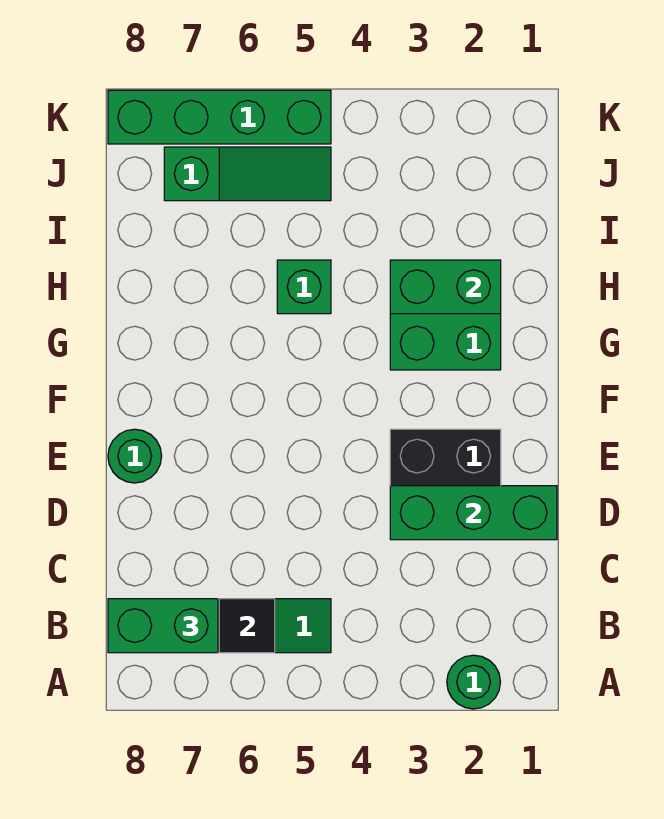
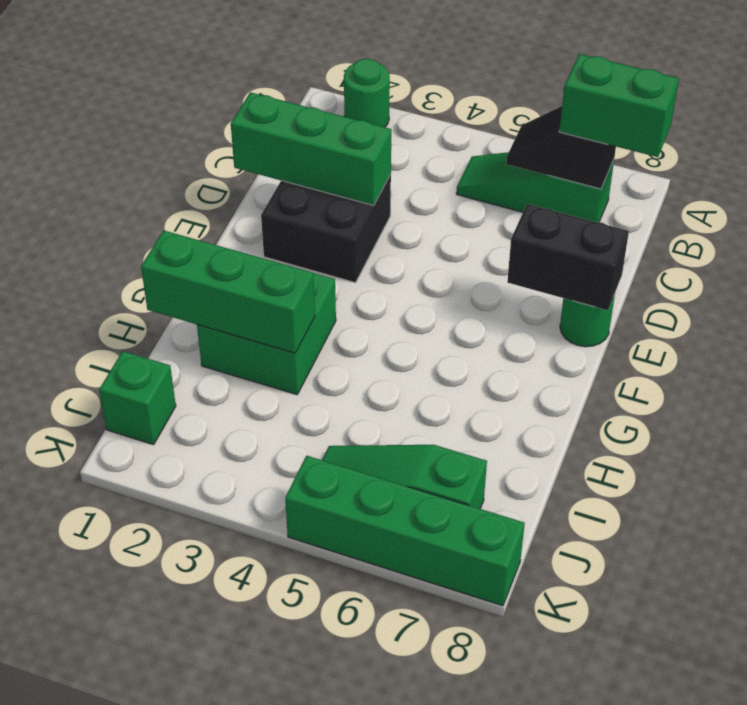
none -> black 1x2 brick [507,204,629,310]
green 1x2 brick [390,260,501,314] -> green 1x3 brick [141,230,315,353]
green 1x1 brick [277,260,331,314] -> green 1x1 brick moved to [99,351,176,445]

